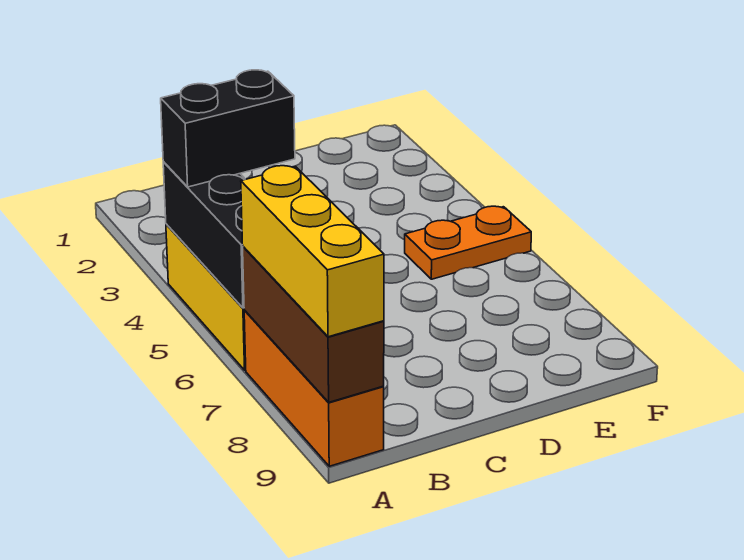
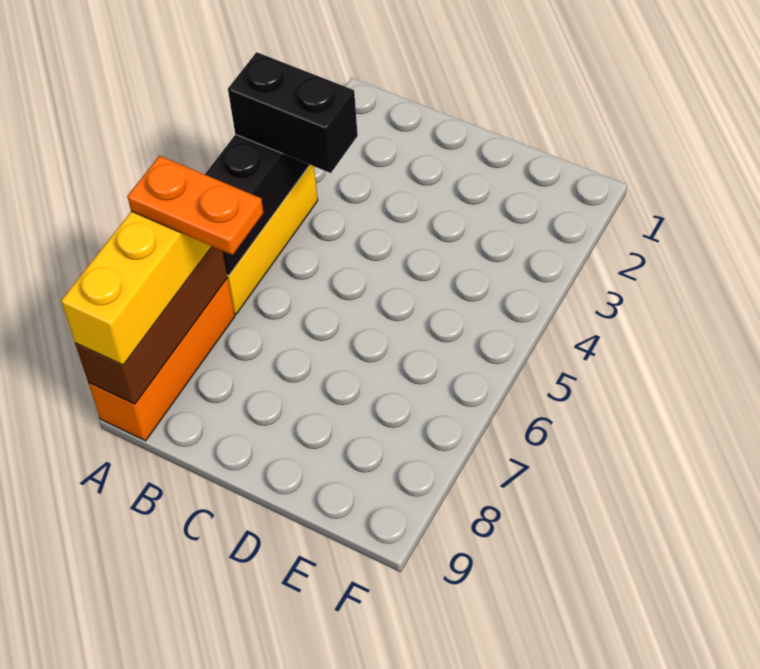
orange 1x2 plate [405,206,531,279] -> orange 1x2 plate moved to [127,156,263,255]

